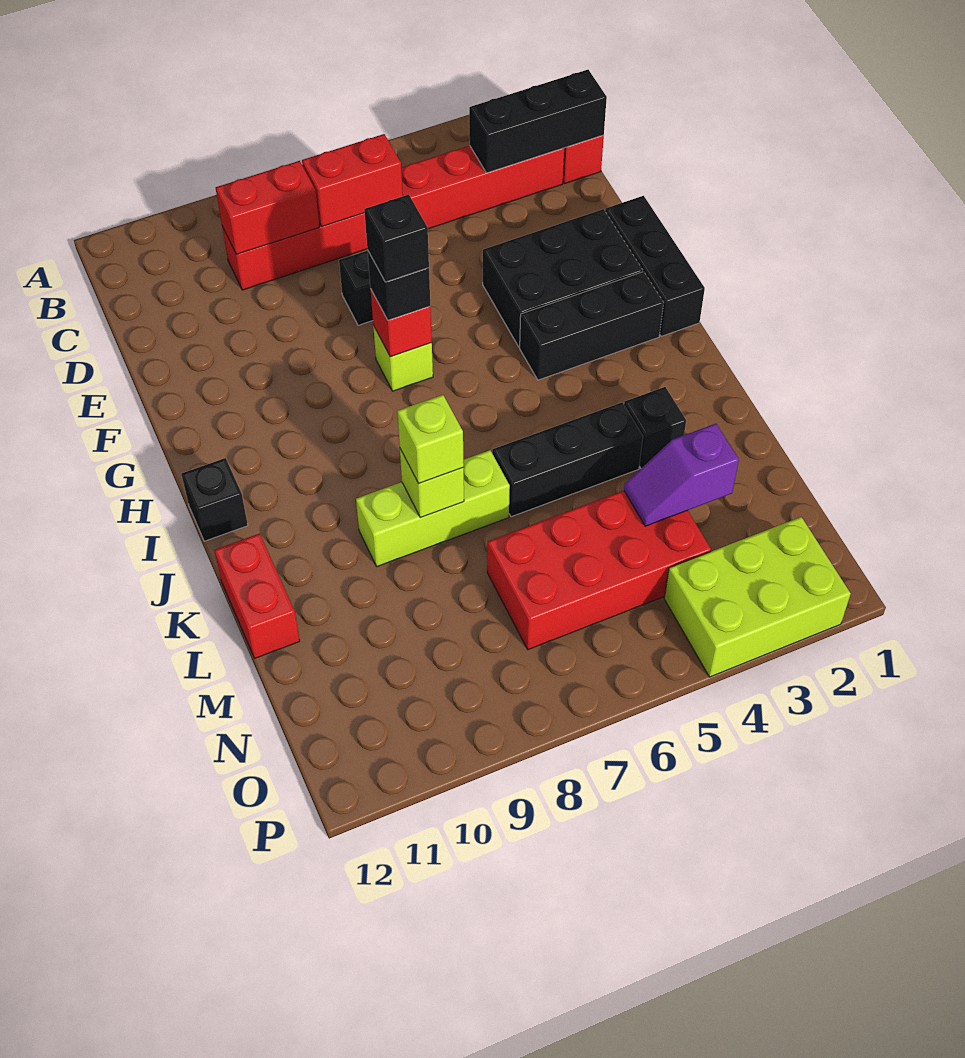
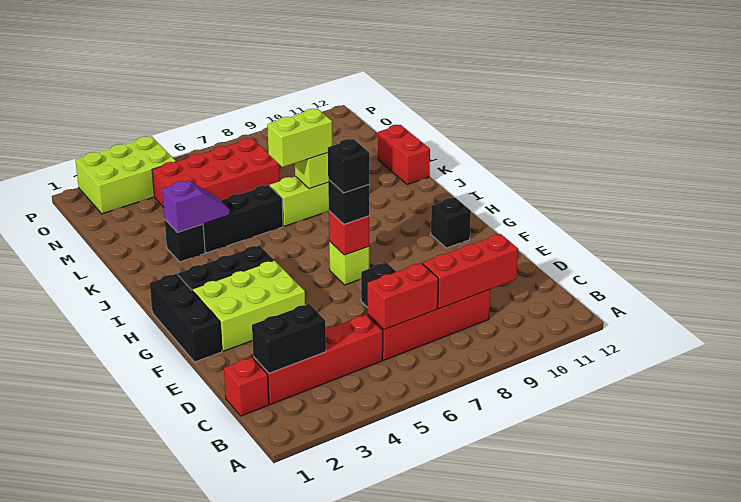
black 1x3 brick [469,70,607,173] -> black 1x2 brick [252,304,326,373]
red 1x2 brick [216,161,319,254] -> red 1x3 brick [422,234,518,309]
black 2x3 brick [483,209,643,347] -> lime 2x3 brick [192,260,305,351]
black 1x1 brick [182,458,248,541] -> black 1x1 brick moved to [431,197,471,248]
lime 1x1 brick [397,395,464,484] -> lime 1x2 brick [267,109,332,167]
purple 1x2 slope [624,424,739,526] -> purple 1x2 slope moved to [162,180,230,232]

